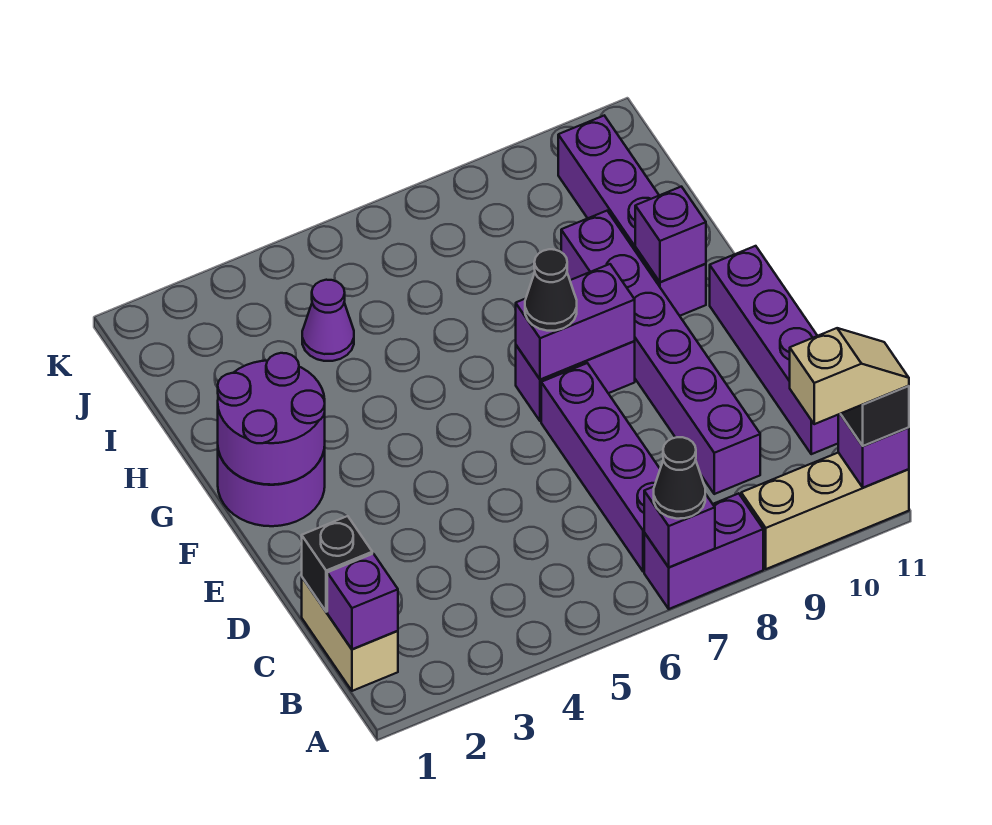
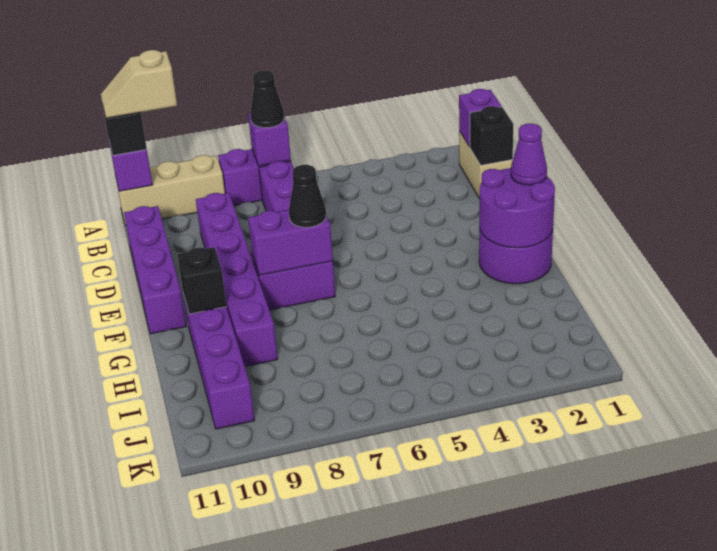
purple 1x1 brick [635,187,706,282] -> black 1x1 brick [177,247,226,314]
purple 1x1 cone [302,280,354,361] -> purple 1x1 cone moved to [511,124,547,185]

